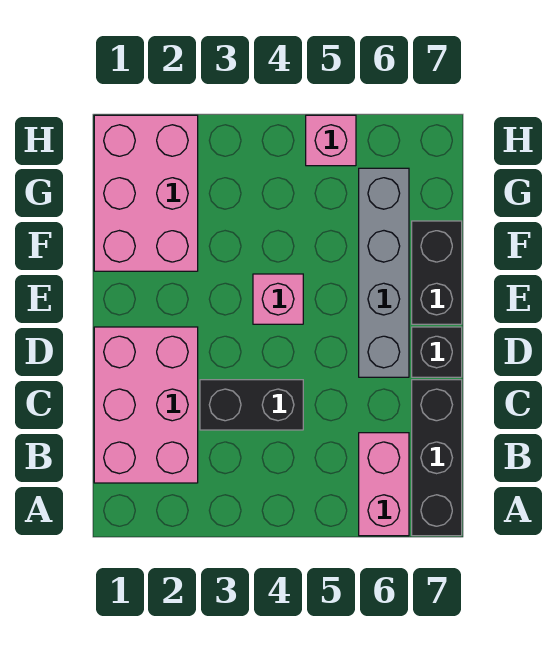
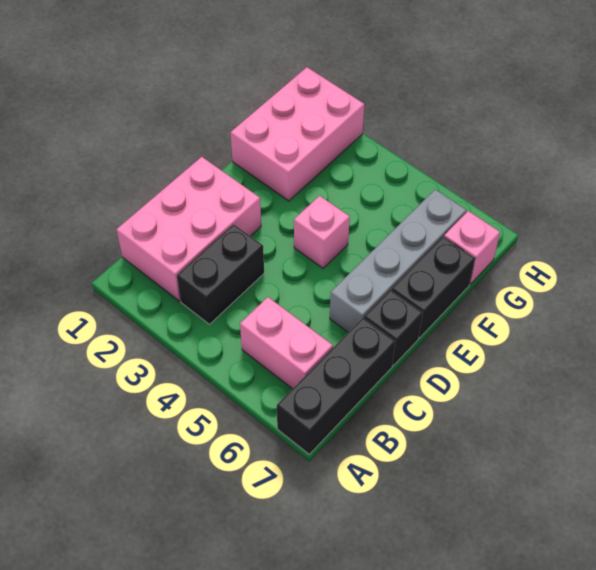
pink 1x2 brick [359,433,409,536] -> pink 1x2 brick turned to [240,297,333,389]
black 1x2 brick [200,380,303,430] -> black 1x2 brick turned to [177,224,264,324]
pink 1x1 brick [306,115,356,166] -> pink 1x1 brick moved to [444,211,500,284]

